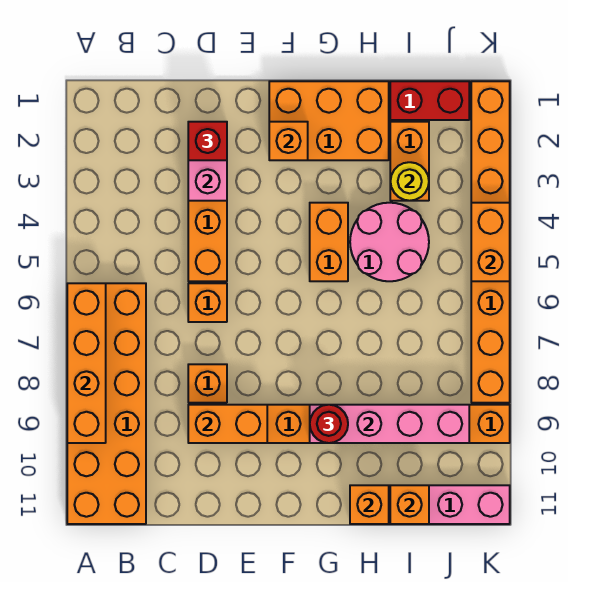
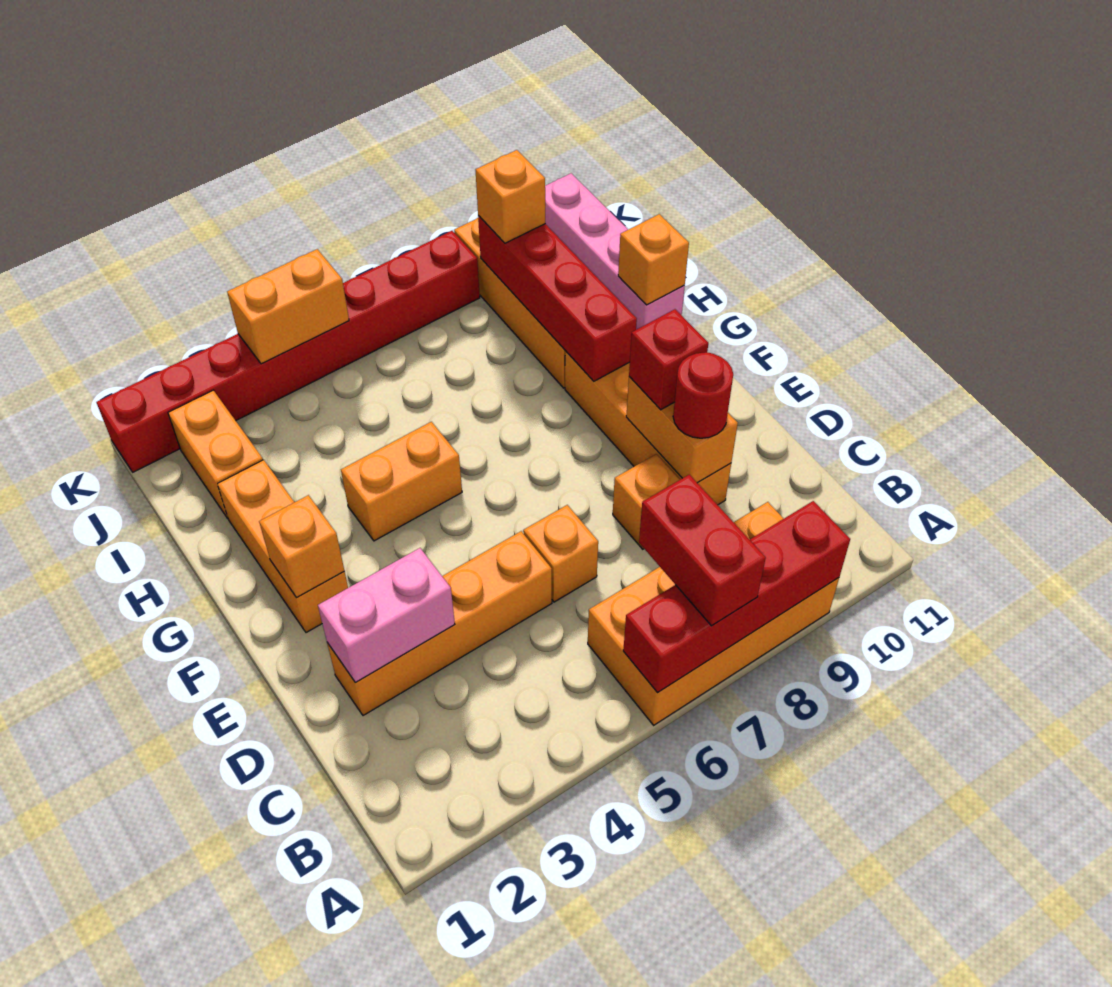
orange 2x6 brick [67,283,146,524] -> orange 2x4 brick [588,502,839,725]
orange 1x4 brick [67,283,106,443] -> red 1x4 brick [623,501,850,693]
red 1x1 brick [188,122,227,160] -> red 1x1 brick moved to [629,309,708,410]
orange 2x3 brick [269,81,389,160] -> orange 1x3 brick [218,460,348,633]
pink 1x4 brick [310,405,469,443] -> red 1x4 brick [478,216,637,381]
red 1x1 round brick [310,405,348,443] -> red 1x1 round brick moved to [673,352,733,438]
pink 2x2 round brick [350,203,429,281] -> none
red 1x2 brick [390,81,469,120] -> red 1x2 brick moved to [639,475,766,626]
orange 1x2 brick [390,122,429,201] -> orange 1x2 brick turned to [168,390,263,518]
yellow 1x1 round brick [391,162,429,201] -> none
orange 1x1 brick [390,485,429,524] -> orange 1x1 brick moved to [476,150,545,243]
orange 1x8 brick [471,81,510,403] -> red 1x8 brick [96,231,480,472]

